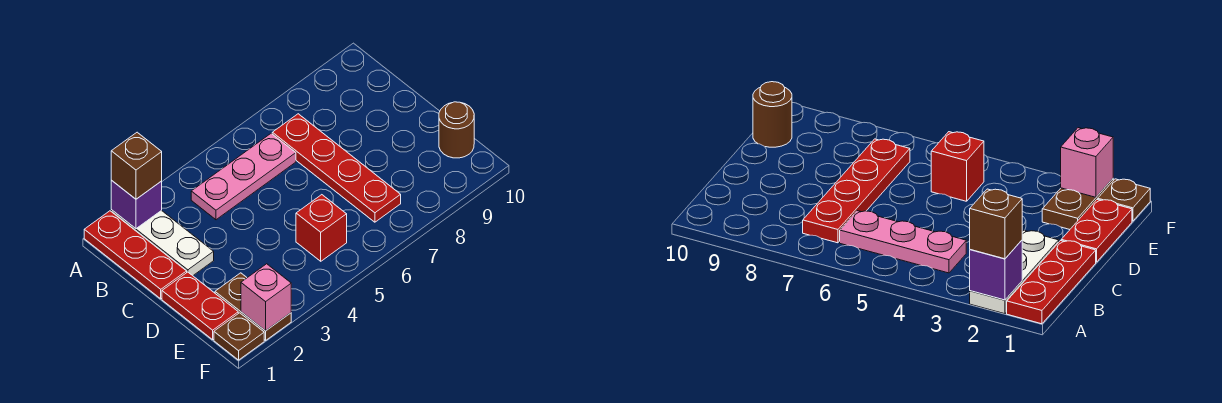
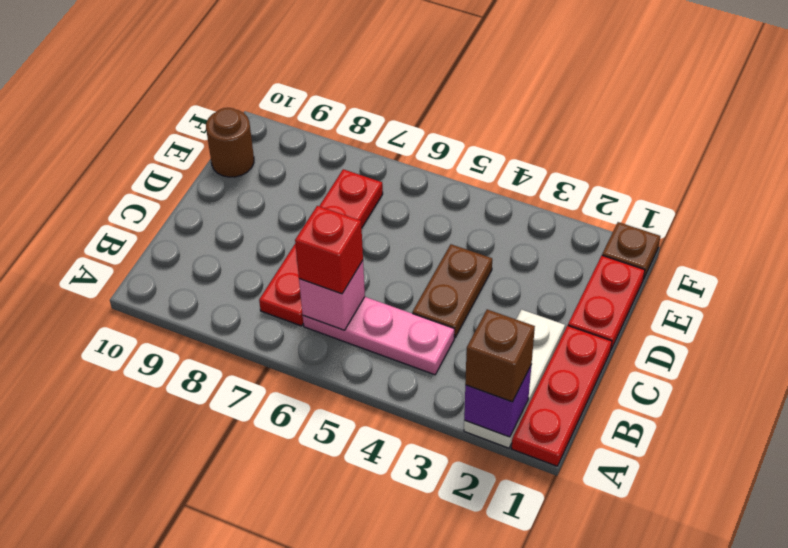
brown 1x2 plate [215,273,291,340] -> brown 1x2 plate moved to [412,244,492,338]
red 1x1 brick [296,195,347,261] -> red 1x1 brick moved to [295,206,363,294]
pink 1x1 brick [241,264,291,331] -> pink 1x1 brick moved to [299,261,365,330]

